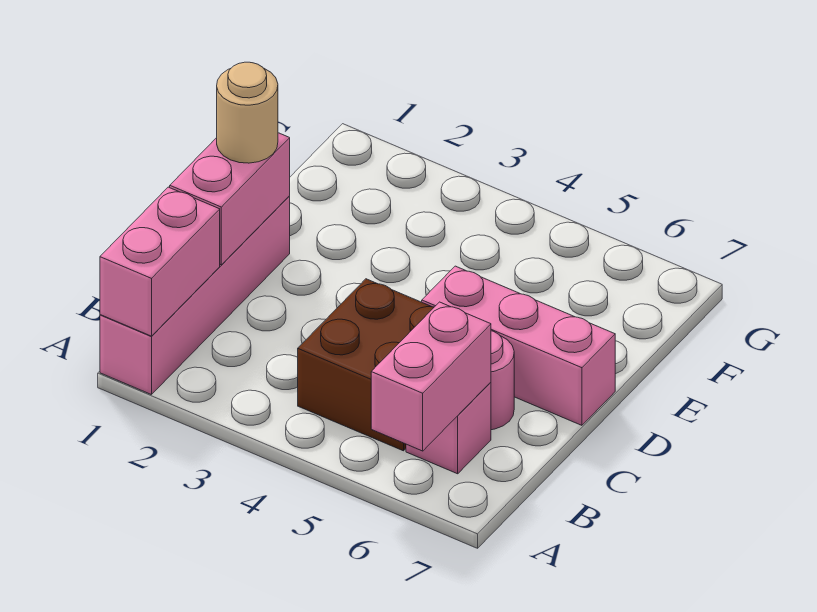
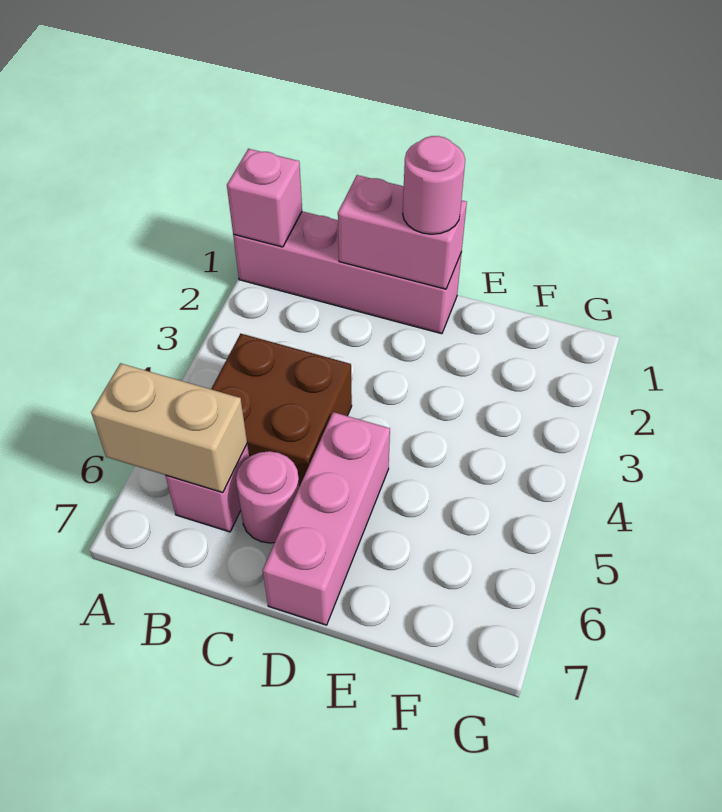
pink 1x2 brick [100,187,220,336] -> pink 1x1 brick [227,149,302,247]
pink 1x2 brick [371,302,491,451] -> tan 1x2 brick [91,363,247,493]
tan 1x1 round brick [217,62,278,163] -> pink 1x1 round brick [403,136,465,234]

